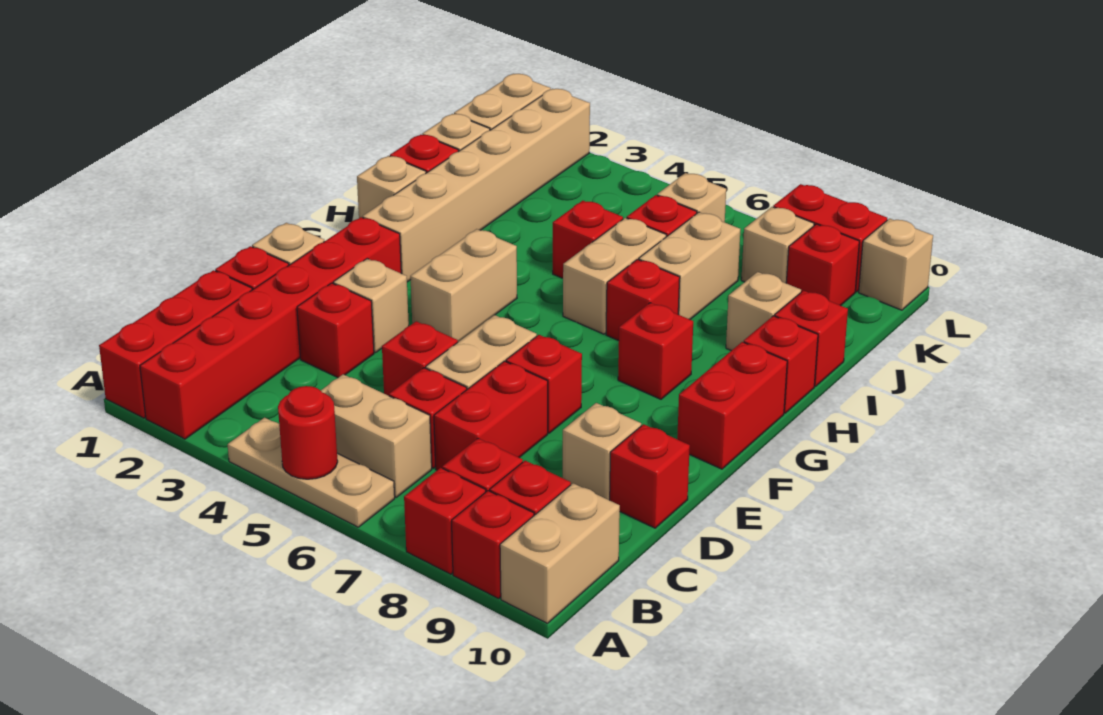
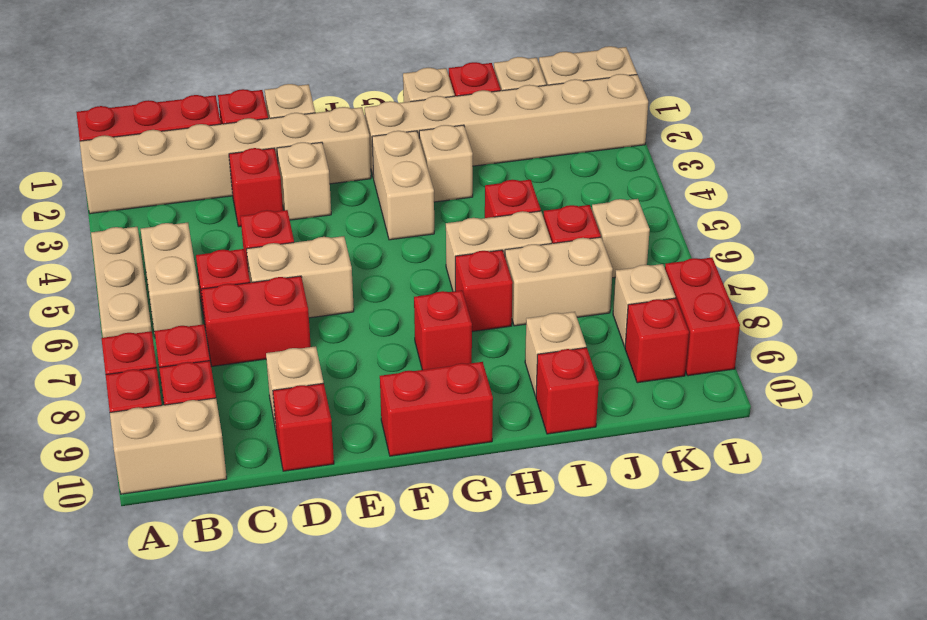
red 1x6 brick [140,217,401,439] -> tan 1x6 brick [80,107,371,214]
red 1x1 round brick [278,386,338,479] -> none
red 1x1 brick [506,335,582,433] -> none
tan 1x2 brick [410,229,517,342] -> tan 1x2 brick turned to [372,131,434,240]
red 1x1 brick [744,316,818,413] -> none
tan 1x1 brick [859,219,933,310] -> tan 1x1 brick moved to [419,125,473,202]

